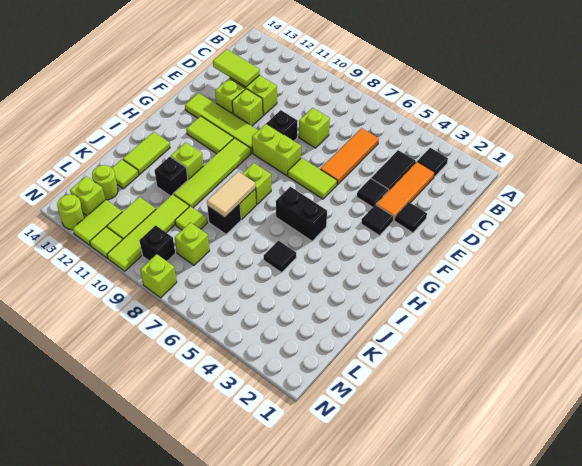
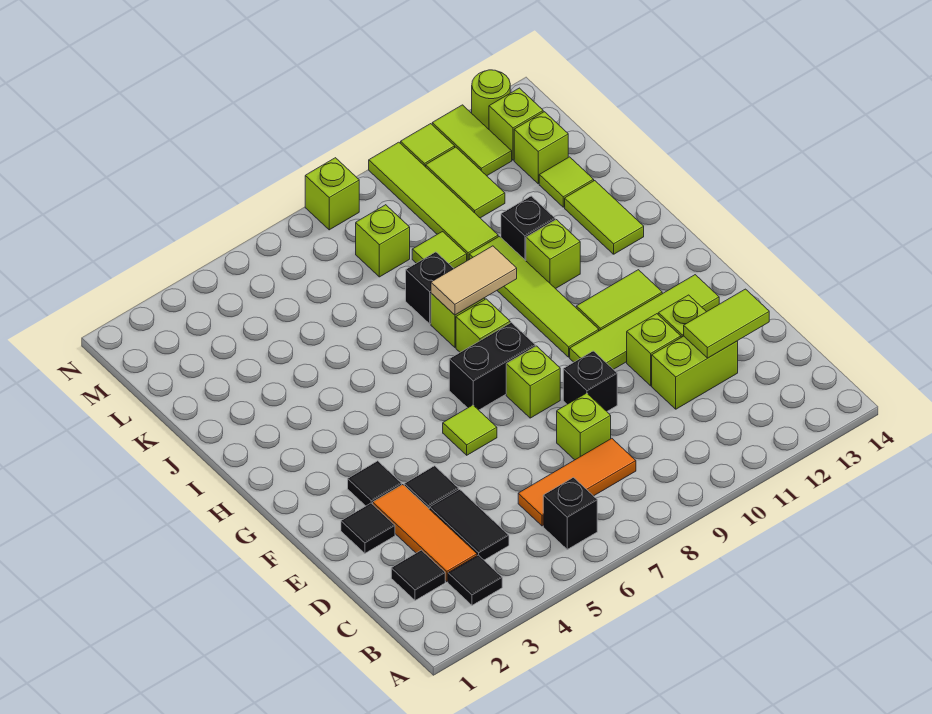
orange 1x3 tile [320,128,379,185] -> orange 1x3 tile turned to [518,438,636,526]
lime 1x2 tile [288,158,337,199] -> lime 1x1 tile [443,405,497,455]
lime 1x2 brick [252,124,301,176] -> lime 1x1 brick [506,346,560,418]
black 1x2 brick [276,187,327,241] -> black 1x2 brick moved to [449,322,535,410]
tan 1x2 tile [207,172,256,218] -> tan 1x2 tile turned to [431,246,517,315]
black 1x1 tile [264,241,296,273] -> black 1x1 tile moved to [391,550,445,600]
lime 1x1 round brick [92,165,118,200] -> lime 1x1 brick [514,112,568,184]
black 1x1 brick [139,225,175,261] -> black 1x1 brick moved to [543,478,597,549]

